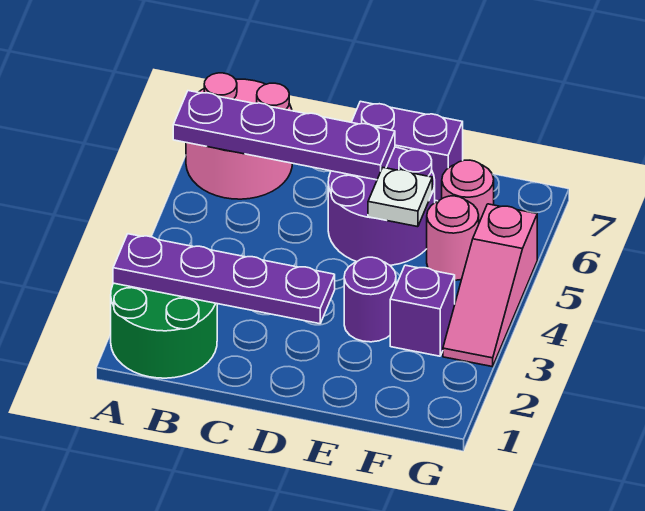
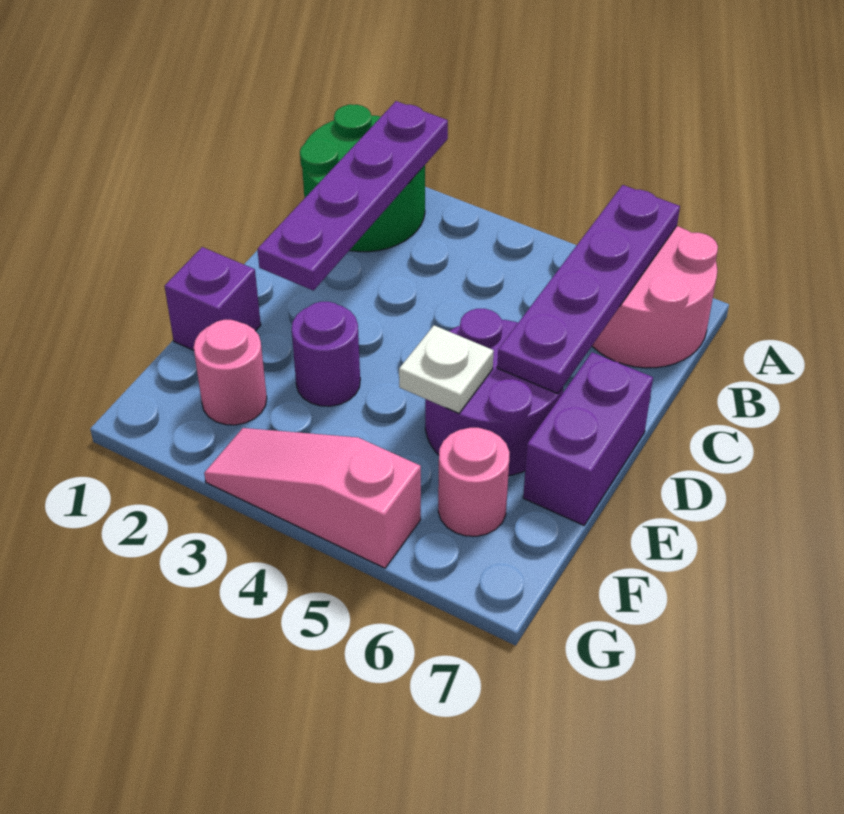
purple 1x1 brick [390,265,455,356] -> purple 1x1 brick moved to [165,247,261,350]
pink 1x1 round brick [427,196,479,280] -> pink 1x1 round brick moved to [194,320,267,425]

